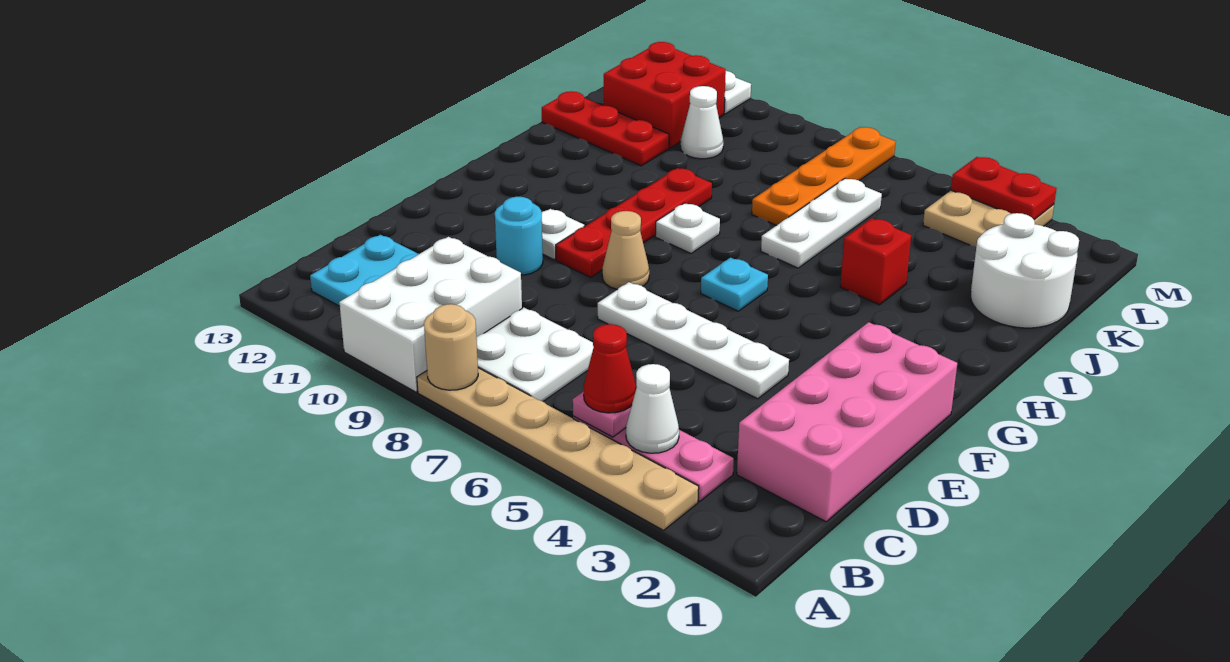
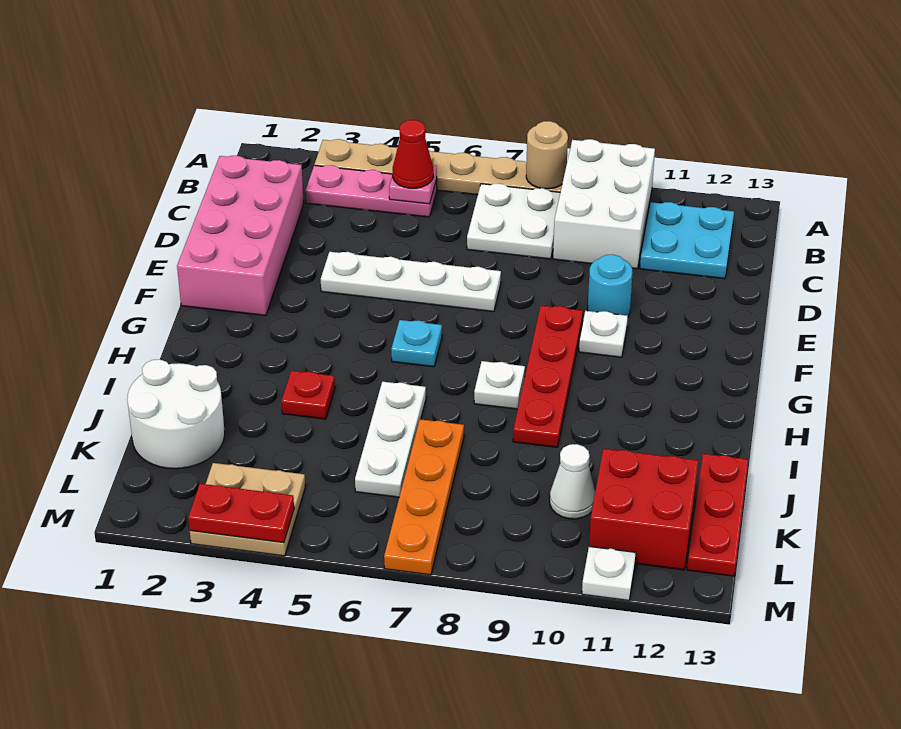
white 1x1 cone [626,364,679,453] -> none
tan 1x1 cone [602,211,649,290] -> none
red 1x1 brick [840,218,911,305] -> red 1x1 plate [282,371,335,419]
red 1x3 plate [542,91,669,166] -> red 1x3 plate turned to [687,454,748,576]

